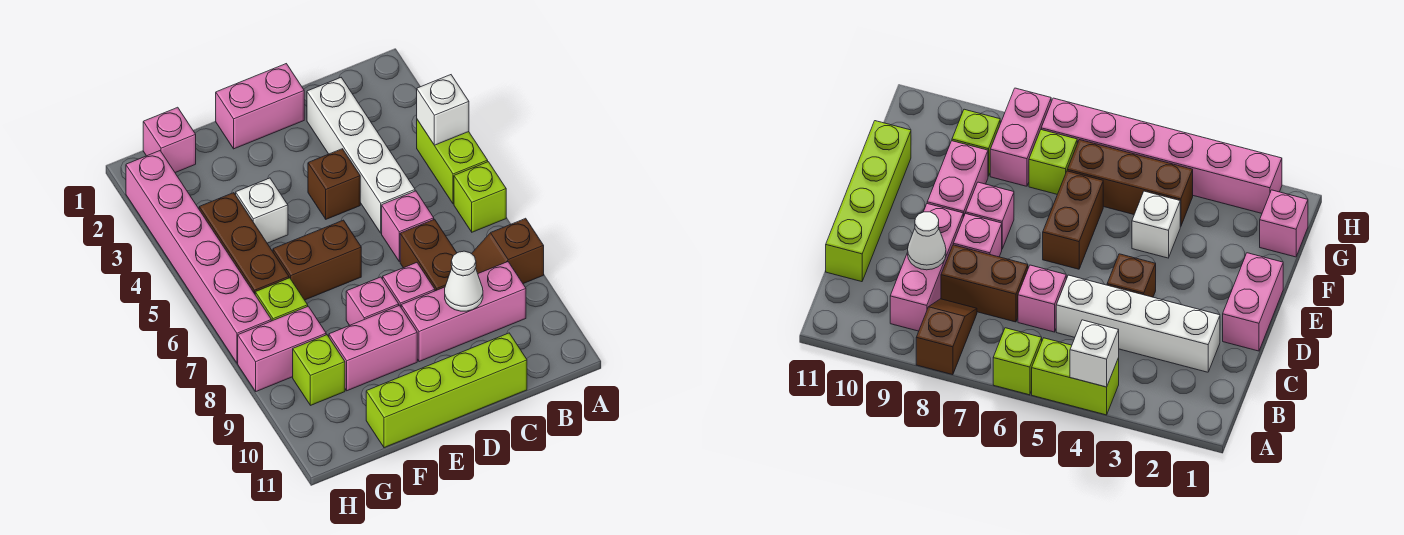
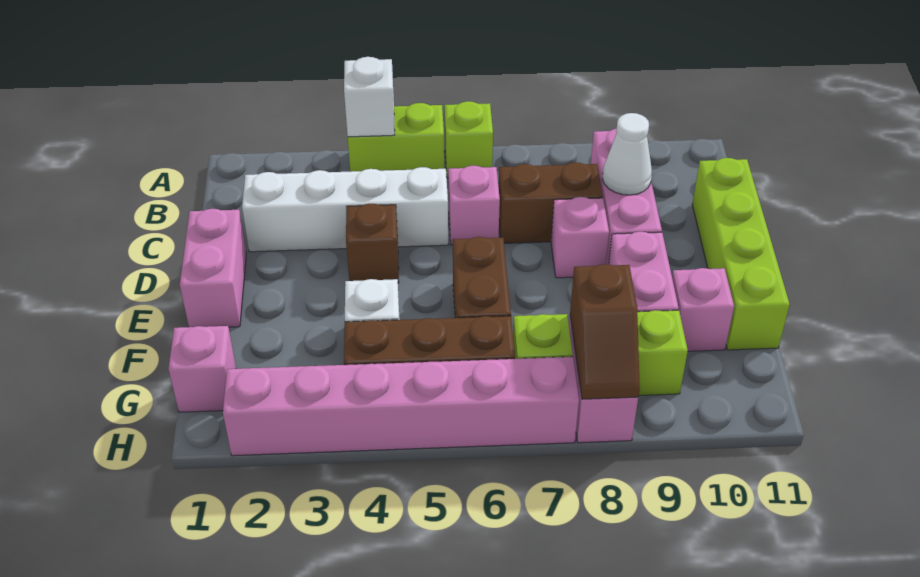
brown 1x2 slope [471,218,544,284] -> brown 1x2 slope moved to [570,264,640,399]
pink 1x1 brick [346,277,399,325] -> pink 1x1 brick moved to [672,268,734,351]

